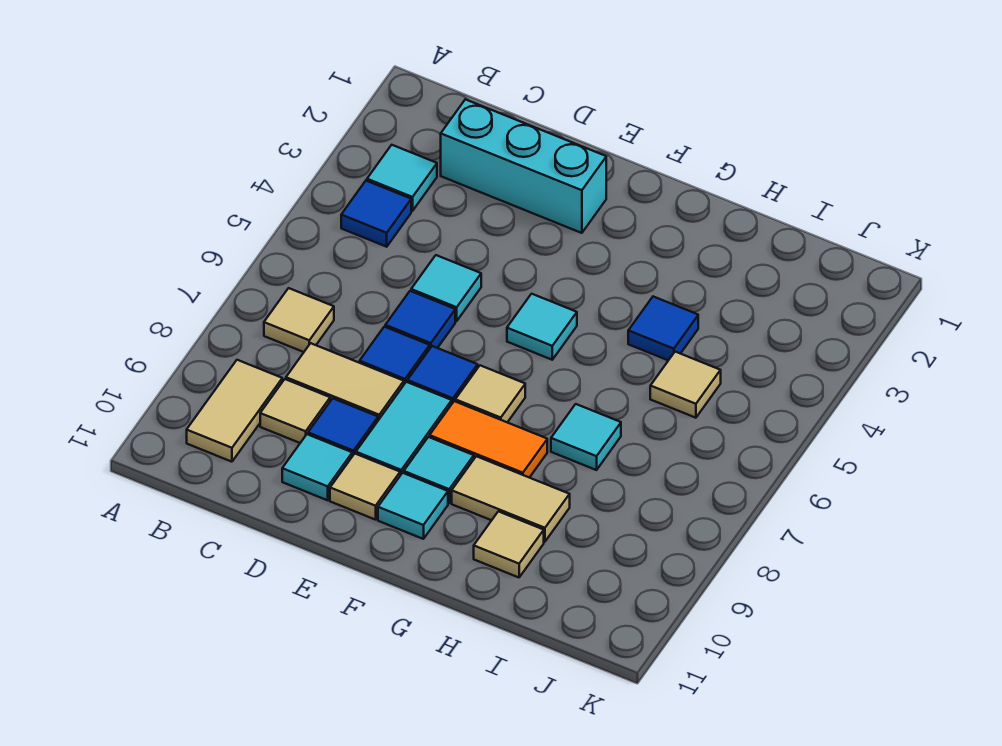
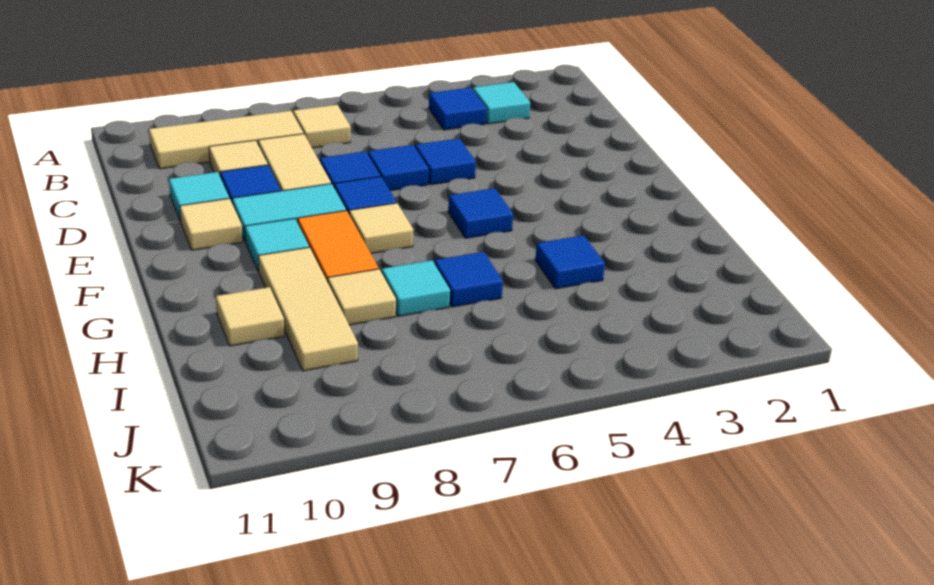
tan 1x2 tile [187,360,282,462] -> tan 1x3 tile [149,111,303,169]
cyan 1x3 brick [441,99,606,233] -> none
cyan 1x1 tile [411,255,481,321] -> blue 1x1 tile [415,138,476,185]
cyan 1x1 tile [507,294,577,360] -> blue 1x1 tile [448,188,513,238]
cyan 1x1 tile [378,473,448,539] -> none
tan 1x2 tile [452,456,570,542] -> tan 1x3 tile [258,247,358,371]
none -> blue 1x1 tile [435,252,503,307]
tan 1x1 tile [650,352,721,418] -> tan 1x1 tile moved to [328,269,396,325]

